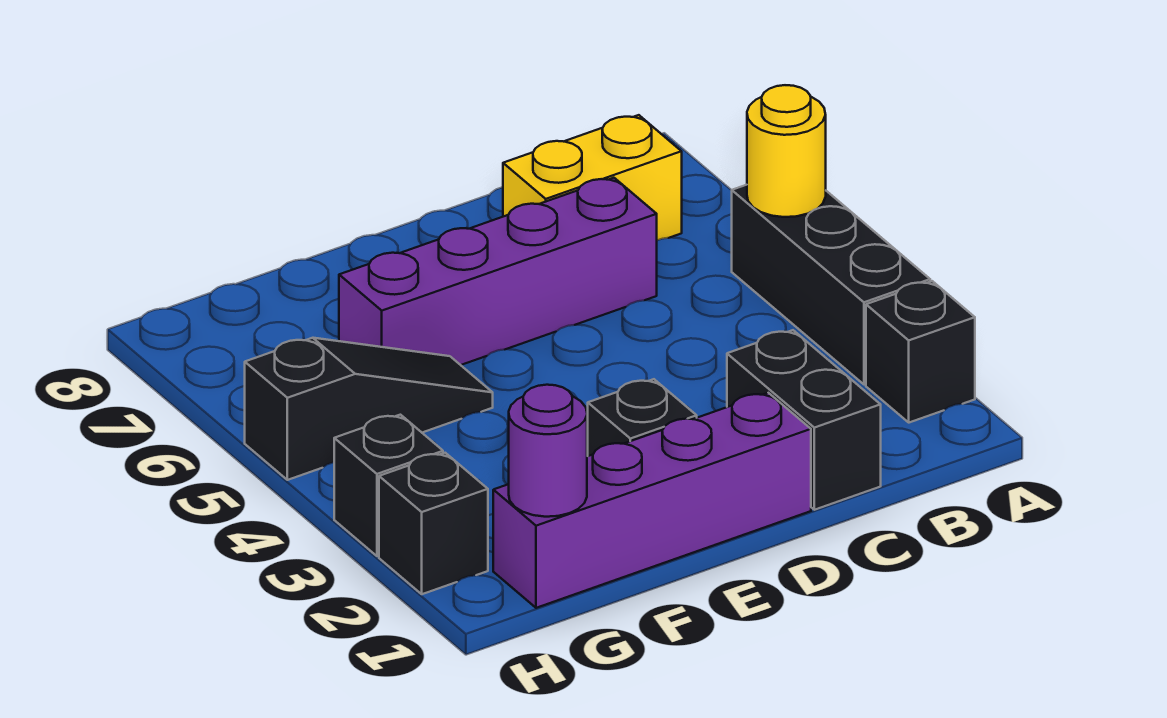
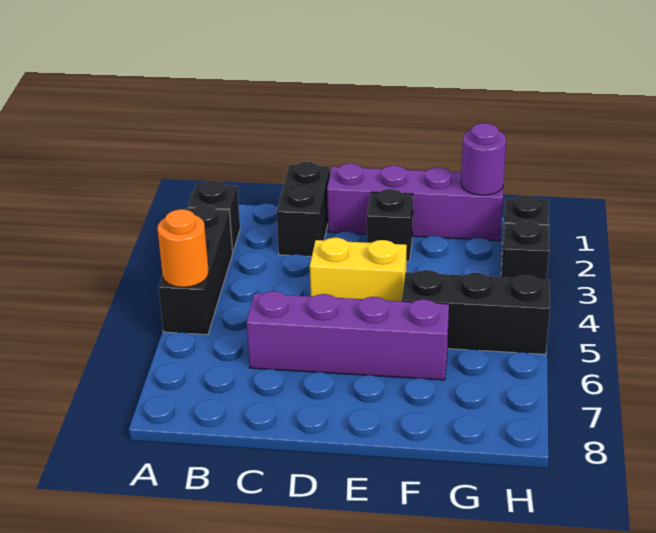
yellow 1x1 round brick [747,85,826,217] -> orange 1x1 round brick [157,209,208,287]
yellow 1x2 brick [503,115,682,240] -> yellow 1x2 brick moved to [310,238,407,301]
black 1x3 slope [245,338,493,480] -> black 1x3 brick [402,270,550,354]

